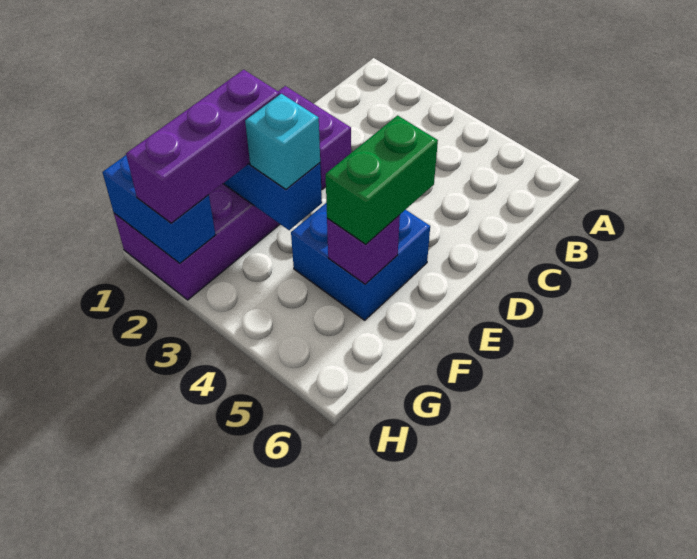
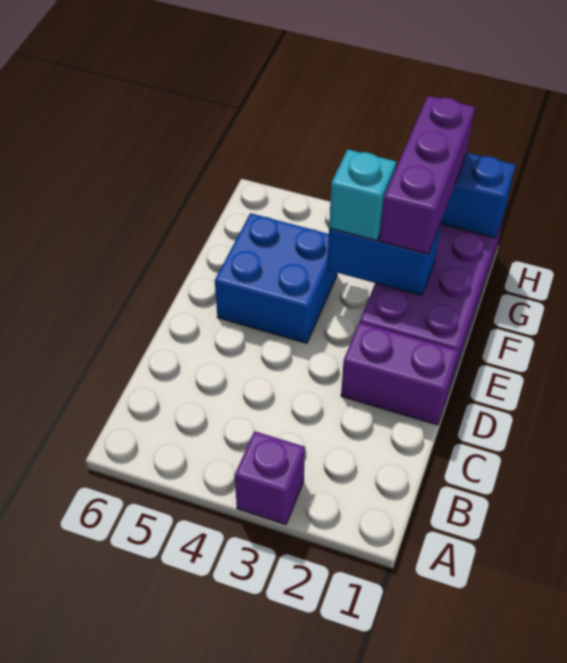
green 1x2 brick [326,115,438,244] -> none
purple 1x1 brick [327,215,400,284] -> purple 1x1 brick moved to [235,431,305,524]

